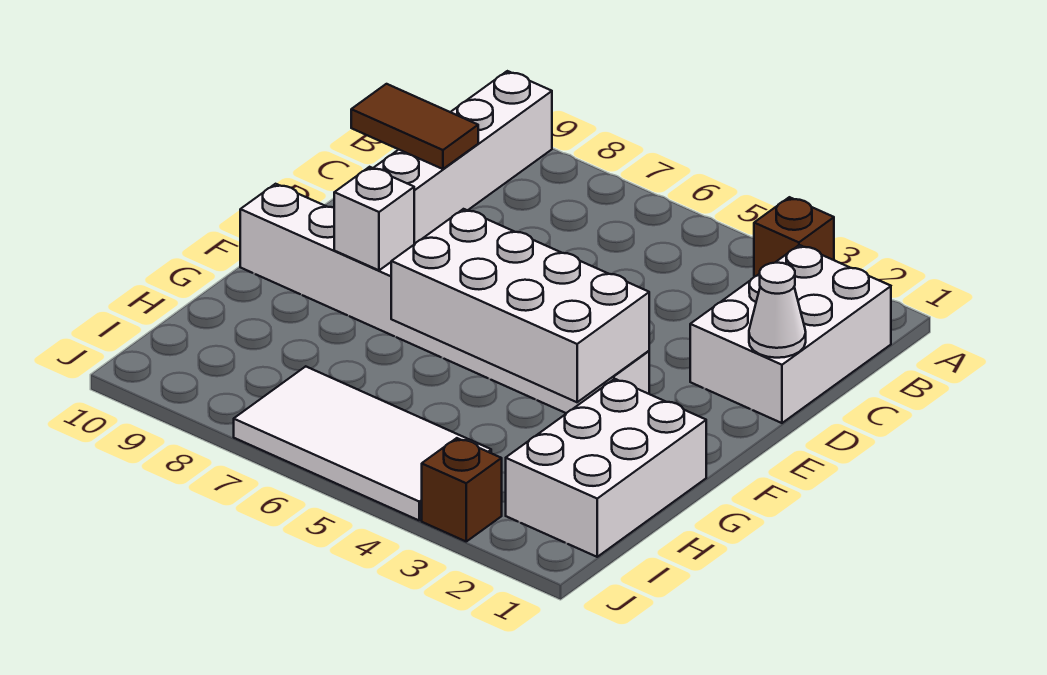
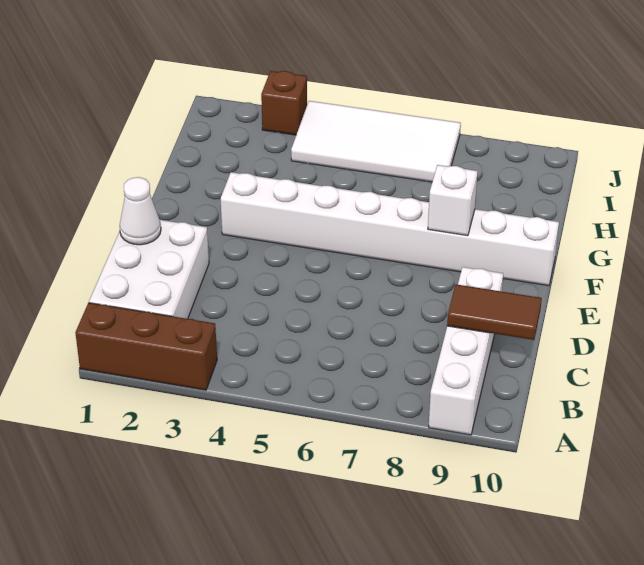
brown 1x1 brick [754,197,834,277] -> brown 1x3 brick [75,303,217,390]
white 2x4 brick [391,209,649,402] -> none
white 2x3 brick [506,379,706,557] -> none

